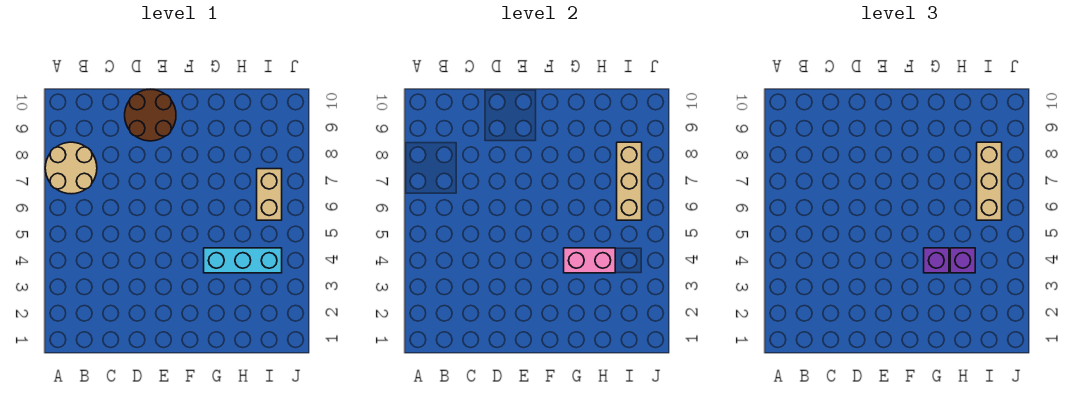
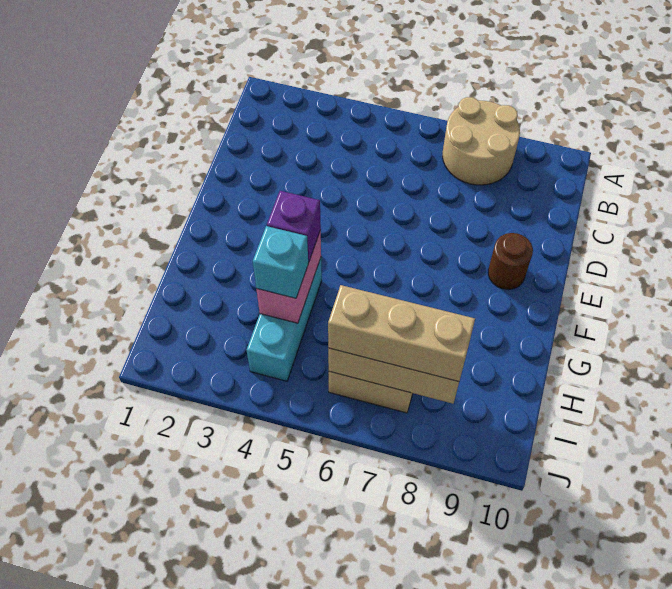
brown 2x2 round brick [125,89,176,141] -> brown 1x1 round brick [488,233,533,290]
purple 1x1 brick [950,248,975,273] -> cyan 1x1 brick [253,226,308,298]

